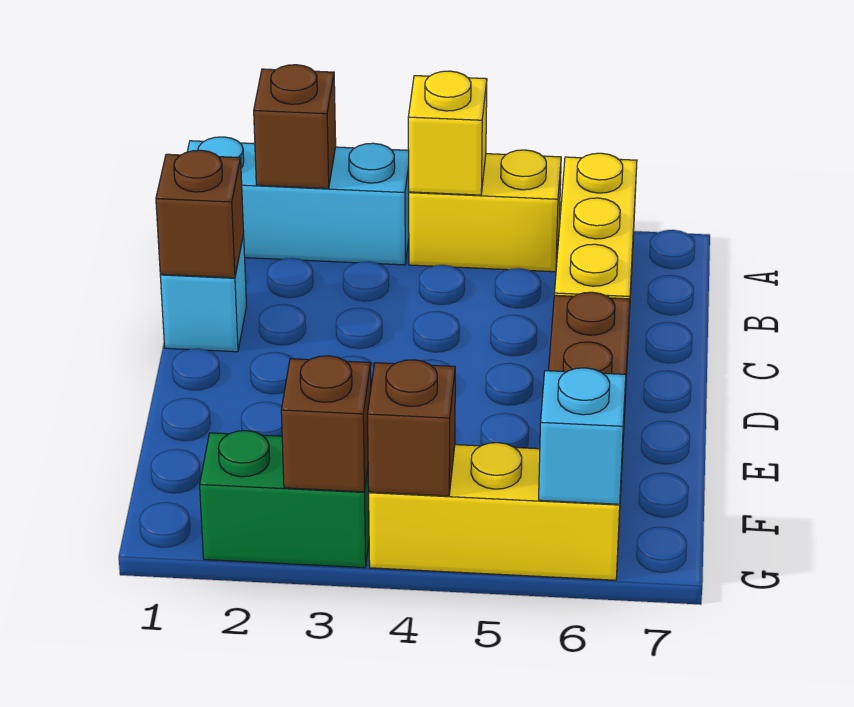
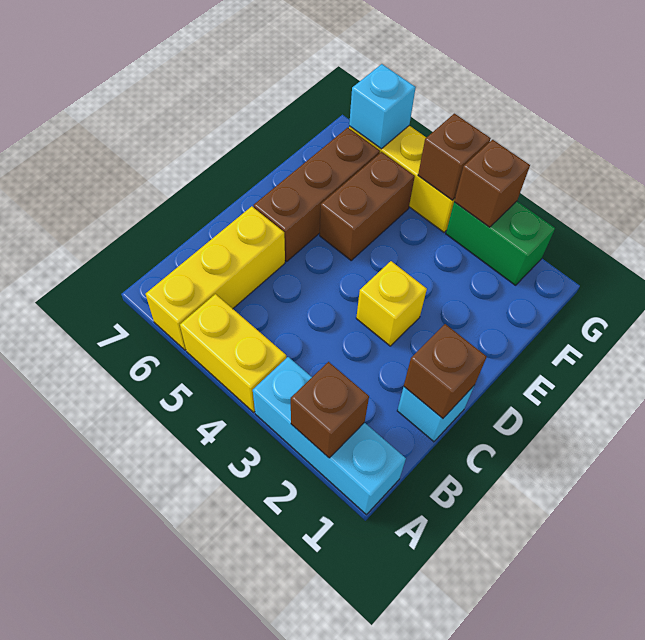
yellow 1x1 brick [408,71,487,195] -> yellow 1x1 brick moved to [356,261,427,346]
none -> brown 1x2 brick [320,152,415,260]

